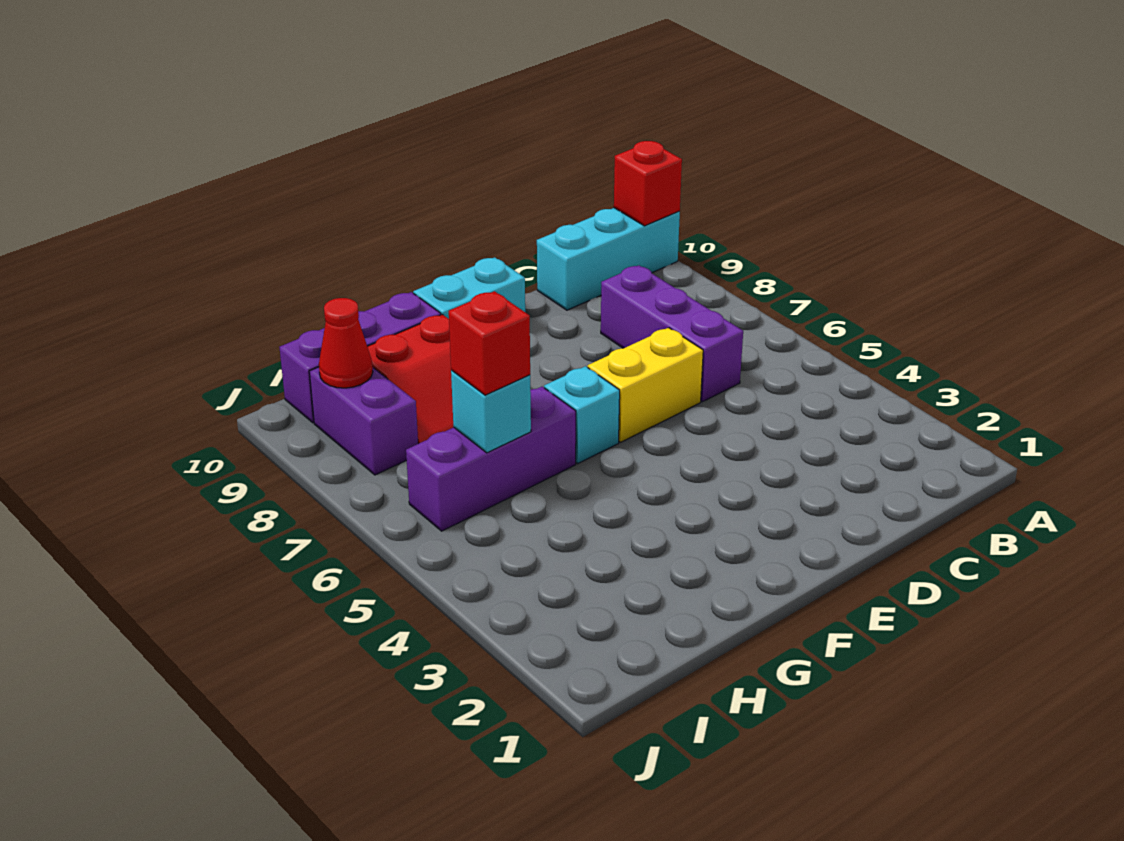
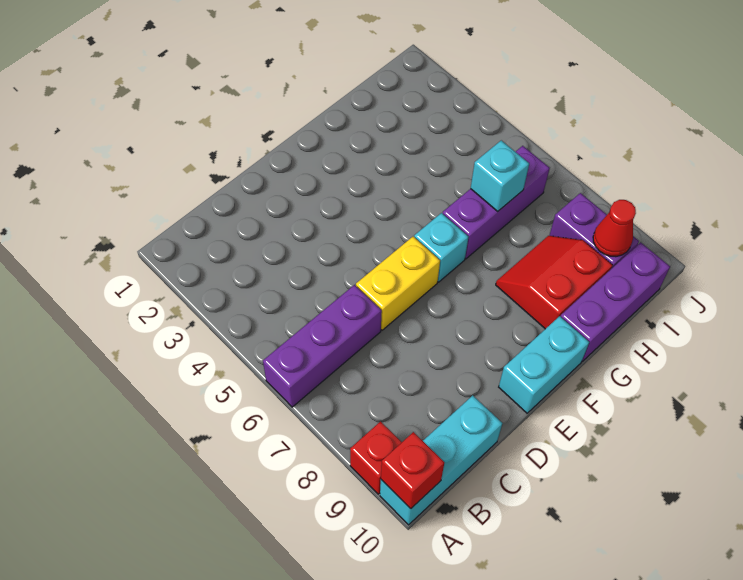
purple 1x3 brick [601,265,743,402] -> purple 1x3 brick turned to [263,285,382,407]
red 1x1 brick [449,291,530,395] -> red 1x1 brick moved to [350,422,402,494]

